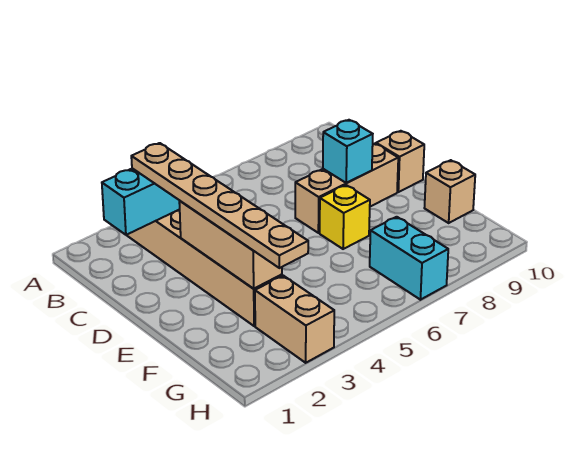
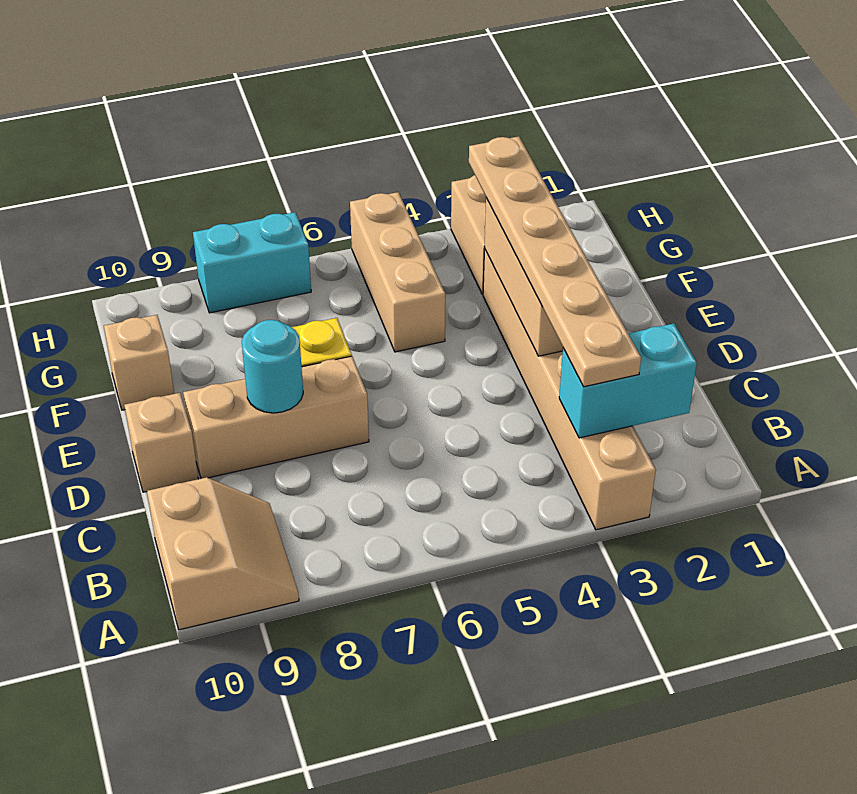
none -> tan 2x2 slope [147,478,299,630]
cyan 1x1 brick [323,120,373,183] -> cyan 1x1 round brick [242,320,303,413]
none -> tan 1x3 brick [350,192,445,352]
cyan 1x2 brick [370,217,448,300] -> cyan 1x2 brick turned to [193,212,311,313]

